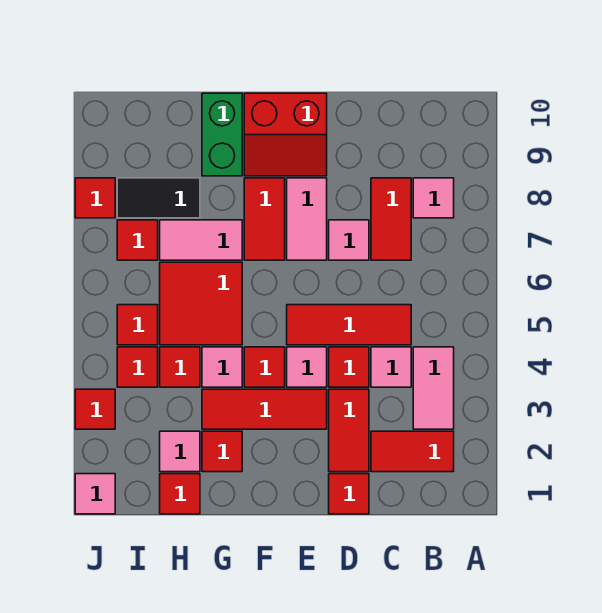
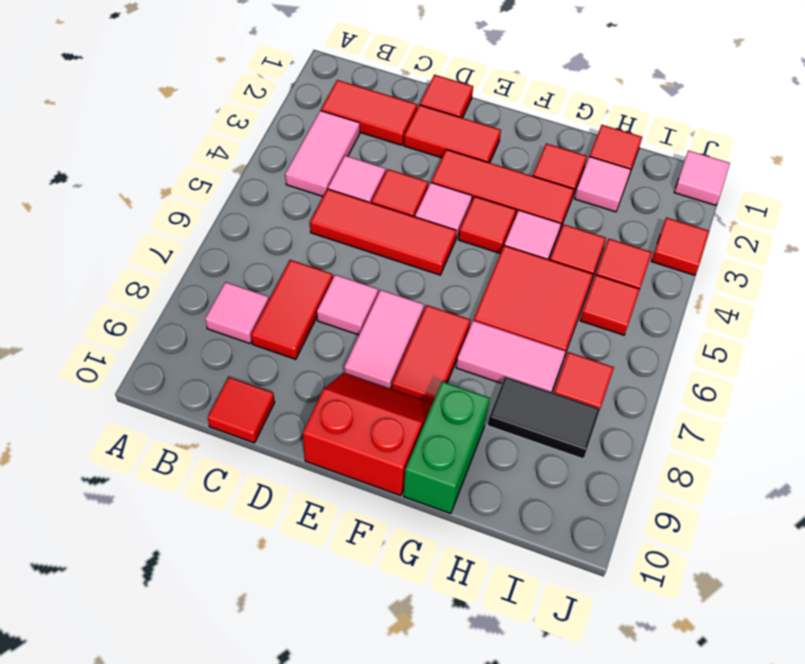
red 1x2 tile [329,389,369,472] -> red 1x2 tile turned to [404,105,501,163]
red 1x1 tile [75,178,115,218] -> red 1x1 tile moved to [208,377,275,443]

